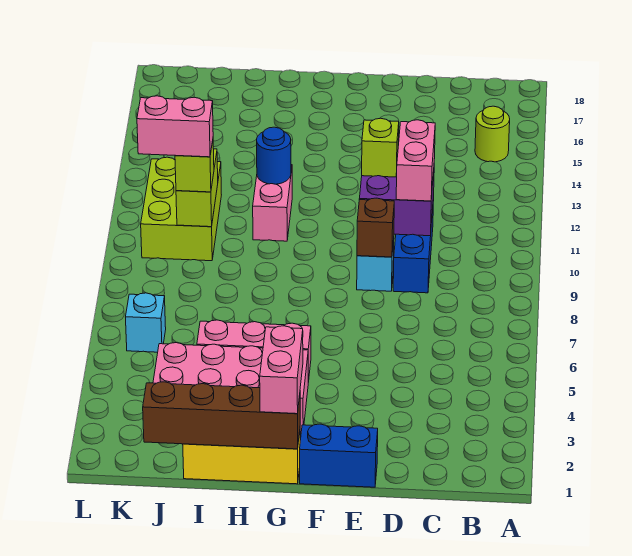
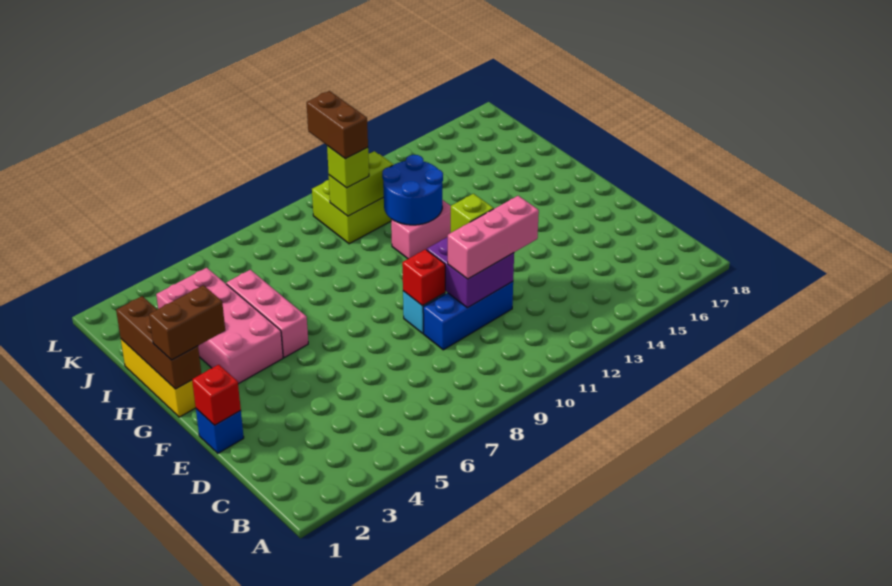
lime 1x1 round brick [475,106,510,162] -> none
pink 1x2 brick [396,120,435,201] -> pink 1x3 brick [448,196,539,279]
blue 1x2 brick [300,424,378,487] -> blue 1x1 brick [196,409,244,453]
none -> red 1x1 brick [192,365,241,425]
brown 1x1 brick [357,198,394,257] -> red 1x1 brick [402,249,445,306]
brown 1x4 brick [143,382,300,449] -> brown 1x3 brick [116,296,201,389]
pink 1x2 brick [260,326,303,414] -> brown 1x2 brick [149,285,225,360]
blue 1x1 round brick [257,127,291,184] -> blue 2x2 round brick [382,155,443,225]
pink 1x2 brick [137,96,213,157] -> brown 1x2 brick [307,91,368,159]
cyan 1x1 brick [126,293,166,352] -> none

